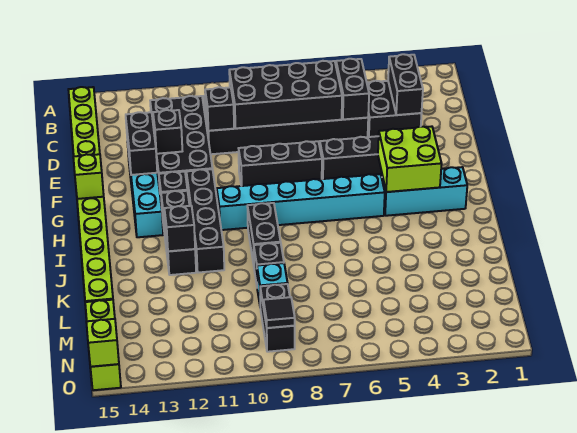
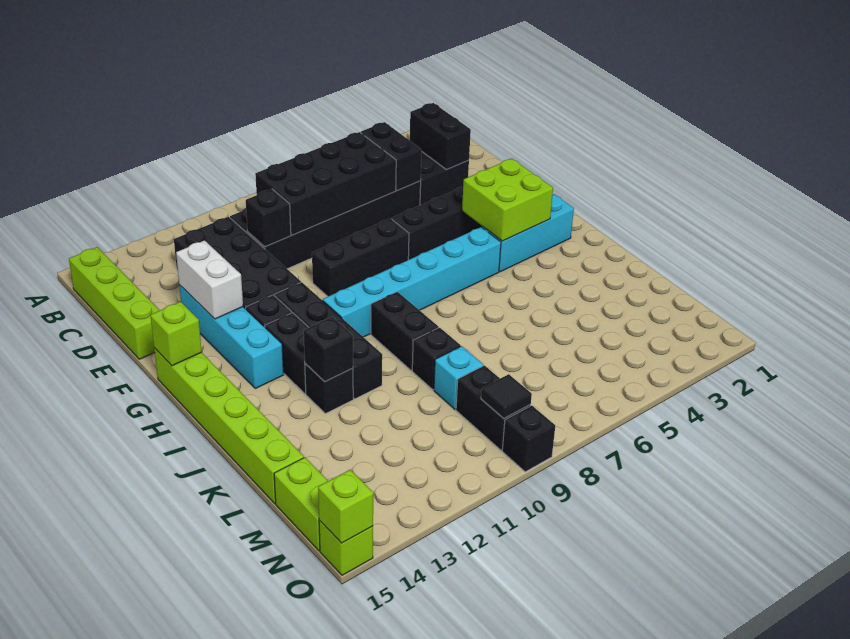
black 1x1 brick [153,110,182,154] -> black 1x1 brick moved to [502,406,555,472]
black 1x2 brick [126,112,157,175] -> white 1x2 brick [176,240,243,319]

